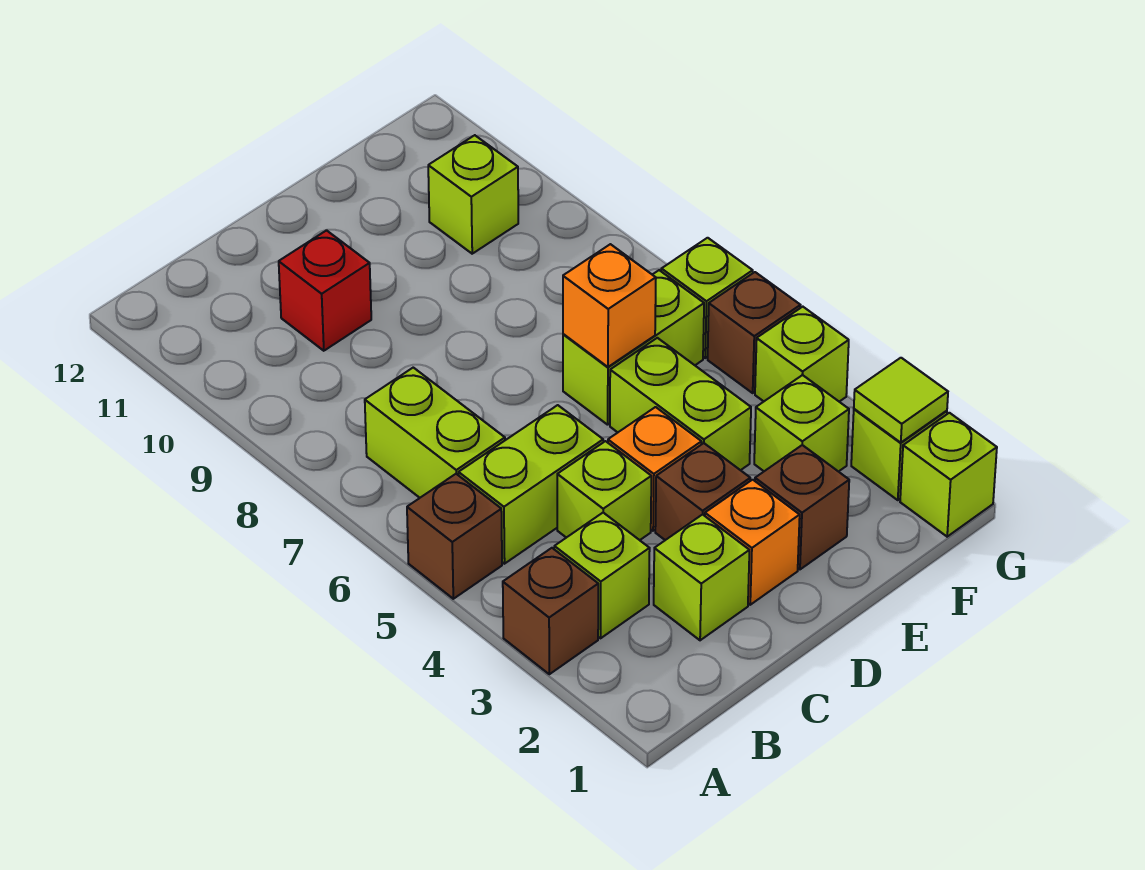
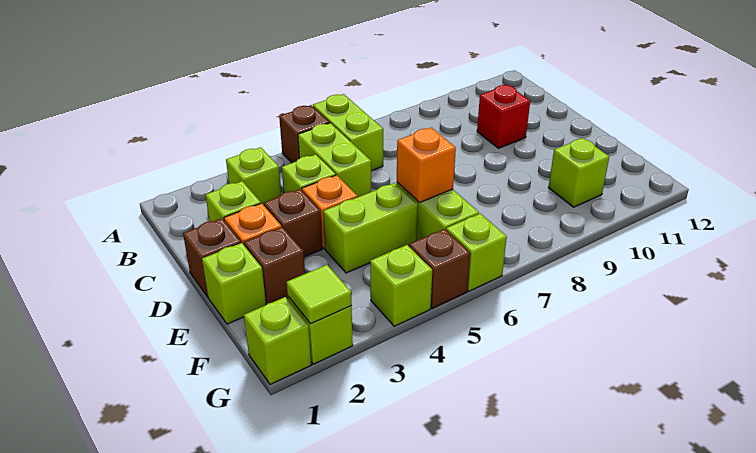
brown 1x1 brick [503,548,598,674] -> brown 1x1 brick moved to [183,218,241,297]
lime 1x2 brick [365,368,505,498] -> lime 1x2 brick turned to [313,94,383,171]
lime 1x1 brick [754,375,849,472] -> lime 1x1 brick moved to [202,243,266,324]

